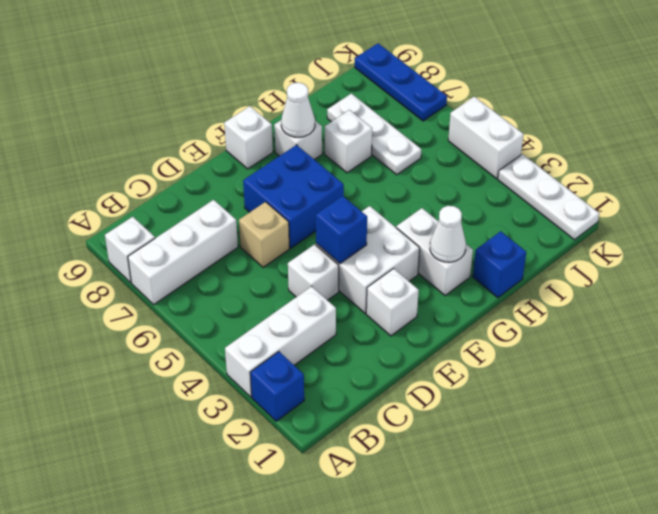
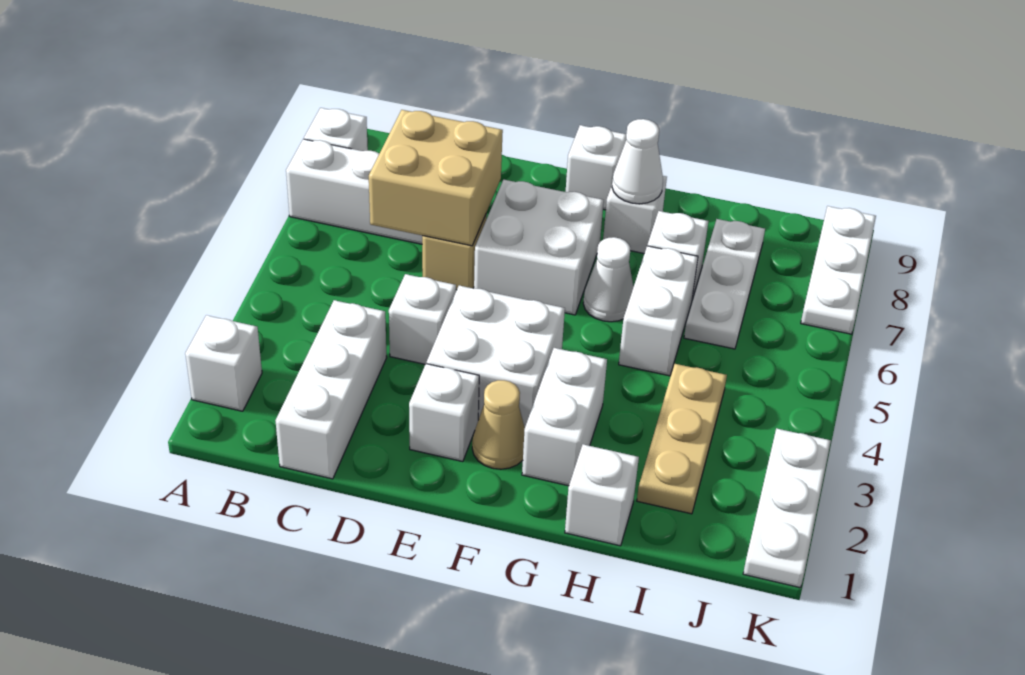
blue 1x1 brick [250,352,304,421] -> white 1x1 brick [185,315,262,411]
white 1x3 brick [225,286,336,397] -> white 1x3 brick turned to [276,300,387,479]
none -> tan 2x2 brick [369,110,503,246]
blue 1x1 brick [316,196,367,264] -> none
blue 2x2 brick [243,145,344,248] -> white 2x2 brick [474,180,604,315]
none -> tan 1x1 cone [472,380,525,469]
white 1x1 cone [430,206,466,262] -> white 1x1 cone moved to [583,237,634,322]
blue 1x1 brick [473,231,526,298] -> white 1x1 brick [565,444,639,546]
none -> tan 1x3 plate [637,364,727,514]
white 1x2 brick [448,96,524,179] -> white 1x2 brick moved to [619,246,698,376]
blue 1x3 plate [355,43,447,121] -> white 1x3 plate [801,206,876,334]

